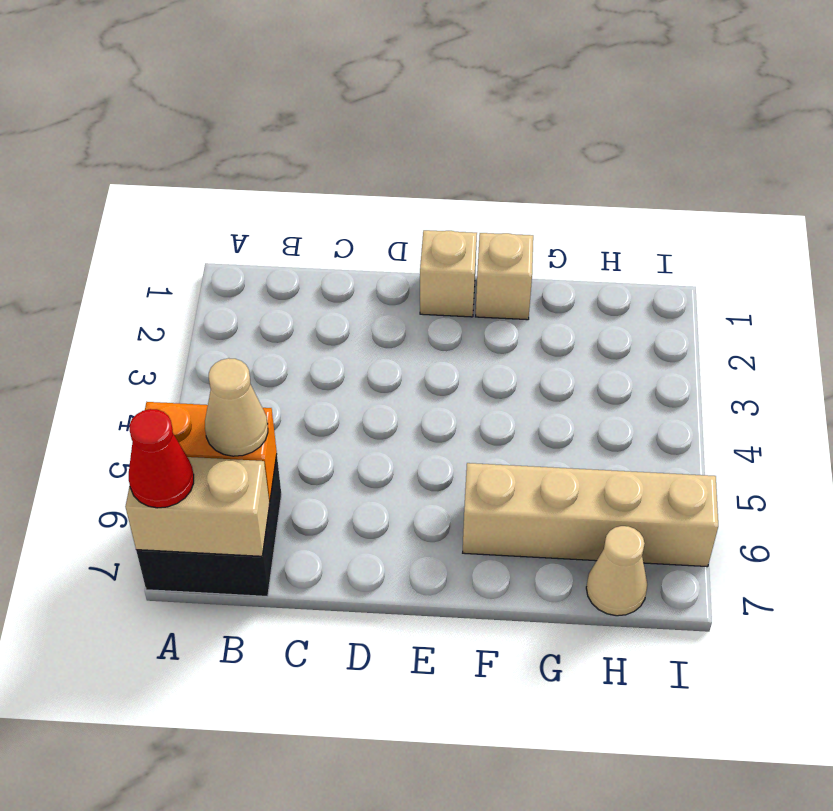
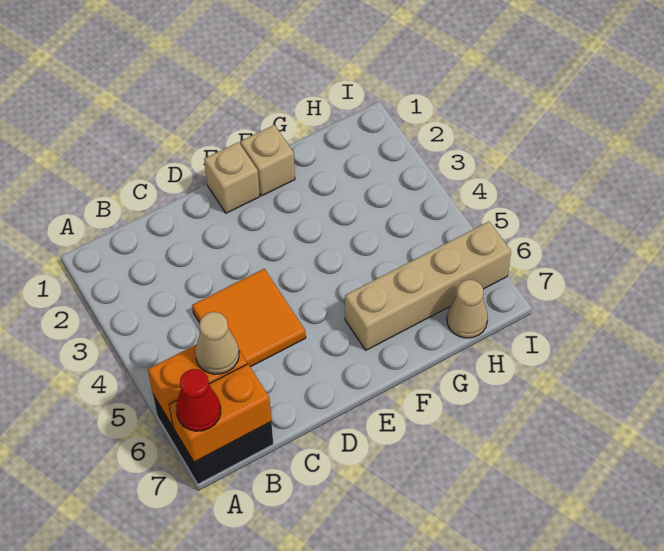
tan 1x2 brick [125,457,270,556] -> orange 1x2 brick [169,364,271,462]
none -> orange 2x2 tile [192,269,306,367]

